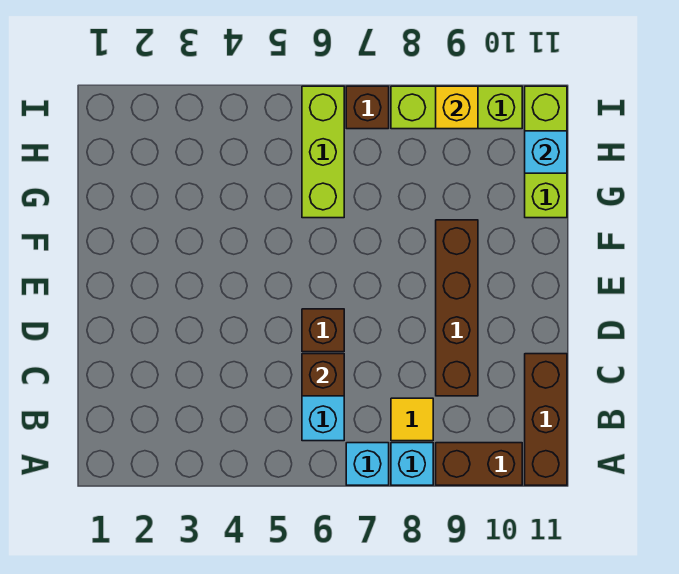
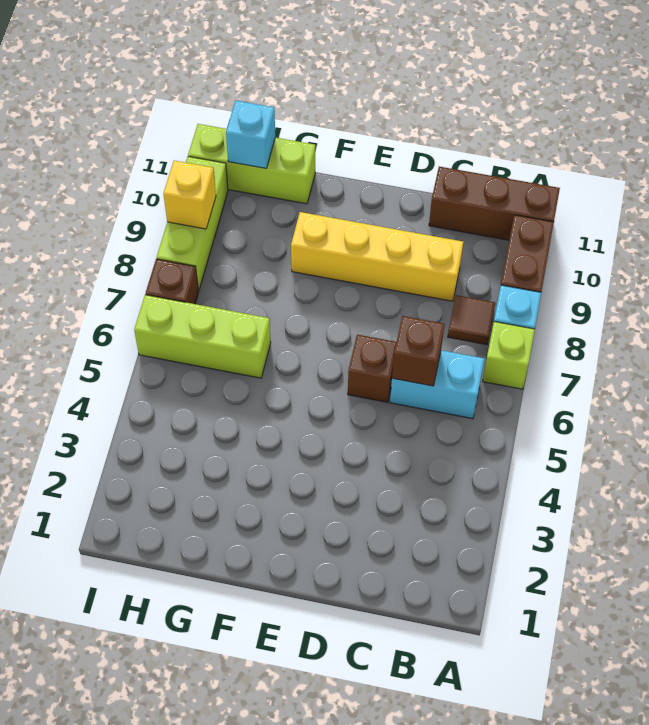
cyan 1x1 brick [346,443,389,485] -> lime 1x1 brick [483,322,535,389]
yellow 1x1 tile [391,398,433,441] -> brown 1x1 tile [448,295,495,345]
brown 1x4 brick [436,220,478,396] -> yellow 1x4 brick [291,212,463,301]

